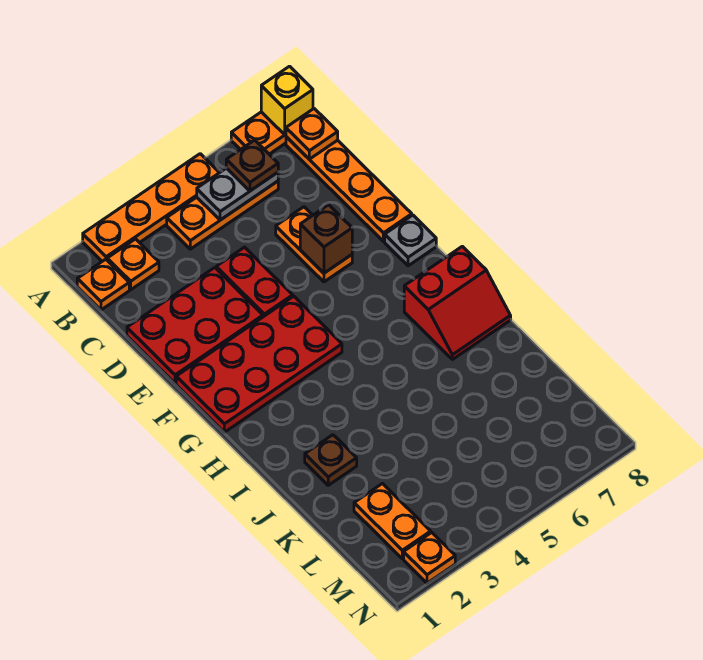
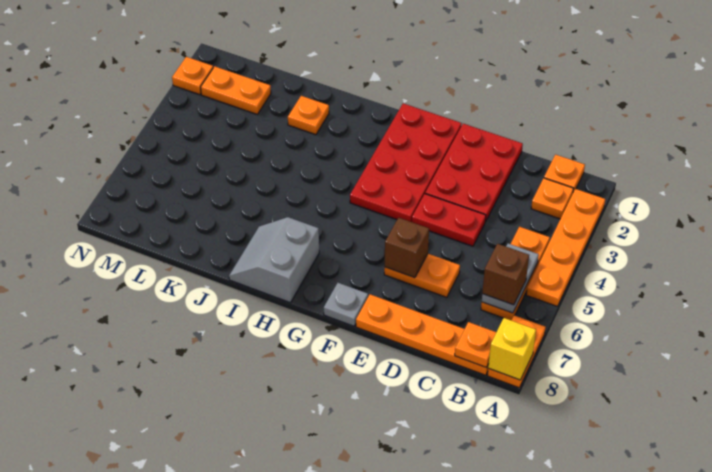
brown 1x1 plate [226,140,278,191] -> brown 1x1 brick [482,244,529,305]
red 2x2 slope [404,246,511,359] -> grey 2x2 slope [229,217,319,303]
brown 1x1 plate [305,435,357,485] -> orange 1x1 plate [288,96,329,135]

